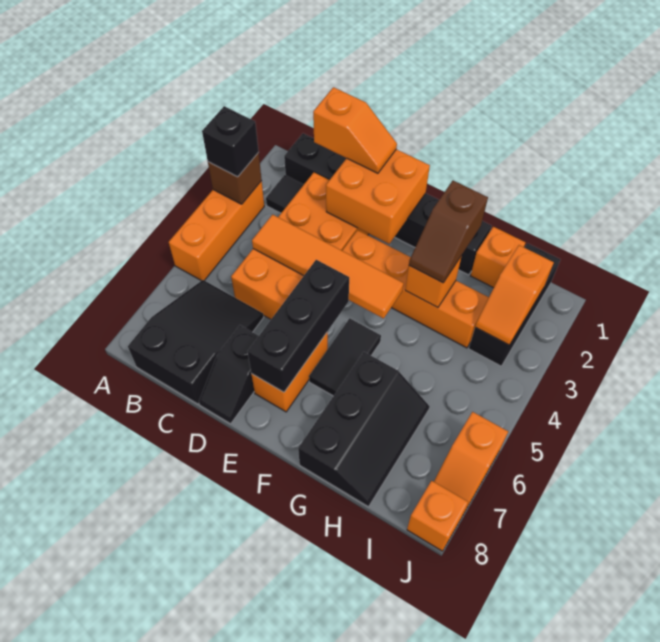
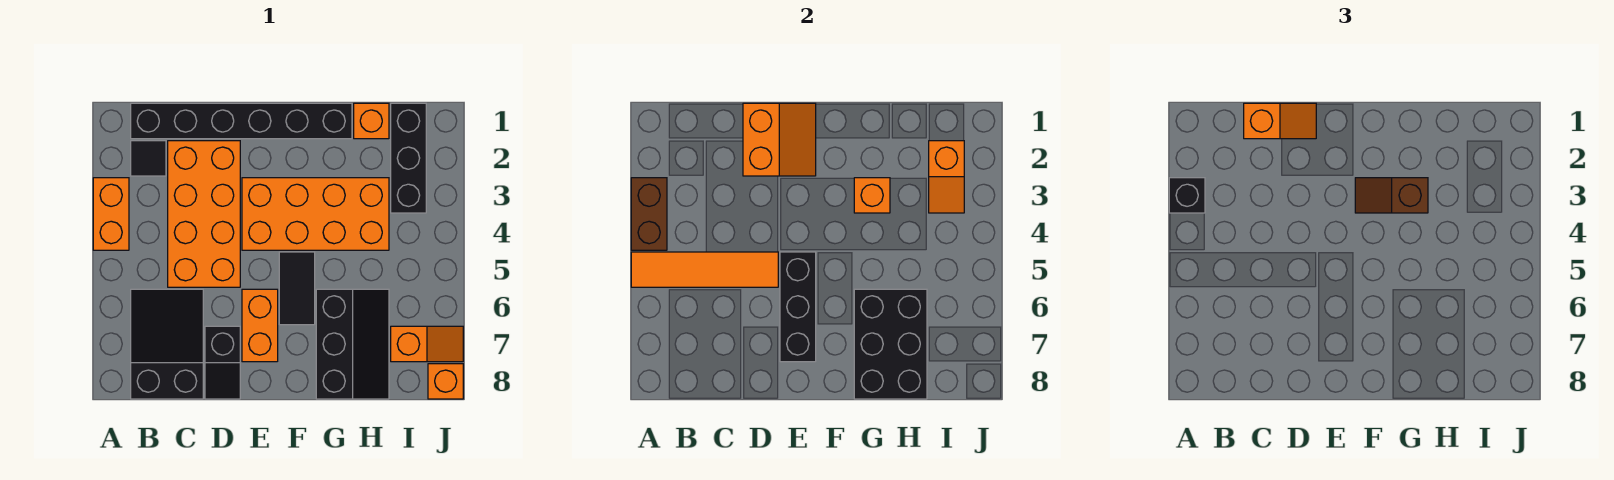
orange 1x3 brick [169,181,264,281] -> orange 1x2 brick [93,178,129,250]
brown 1x1 brick [208,153,262,204] -> brown 1x2 brick [631,178,667,250]
orange 1x4 tile [252,215,404,318] -> orange 1x4 tile moved to [631,252,778,287]
orange 2x2 brick [326,149,430,244] -> orange 2x2 slope [743,103,816,176]
orange 1x4 brick [342,230,489,348] -> orange 2x4 brick [242,178,389,250]
brown 1x2 slope [409,181,488,283] -> brown 1x2 slope turned to [1355,178,1428,213]
none -> black 2x3 brick [854,289,927,399]
orange 1x2 slope [434,412,508,511] -> orange 1x2 slope turned to [391,326,463,362]

